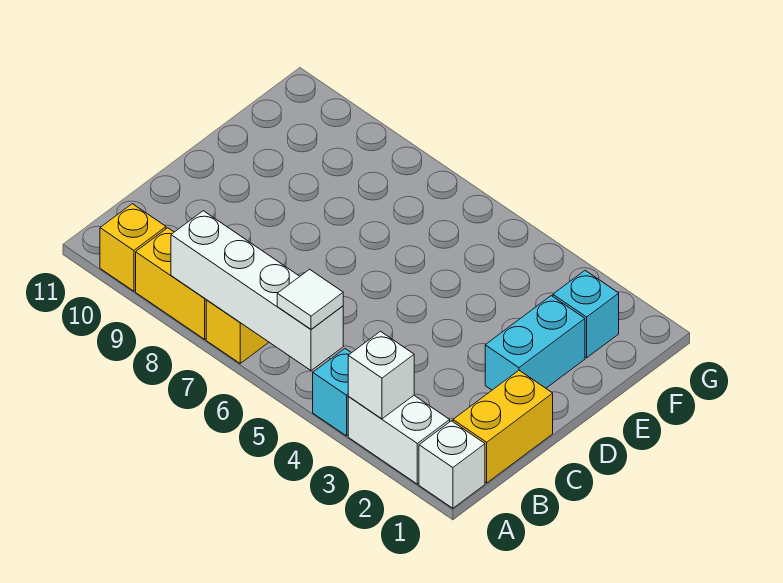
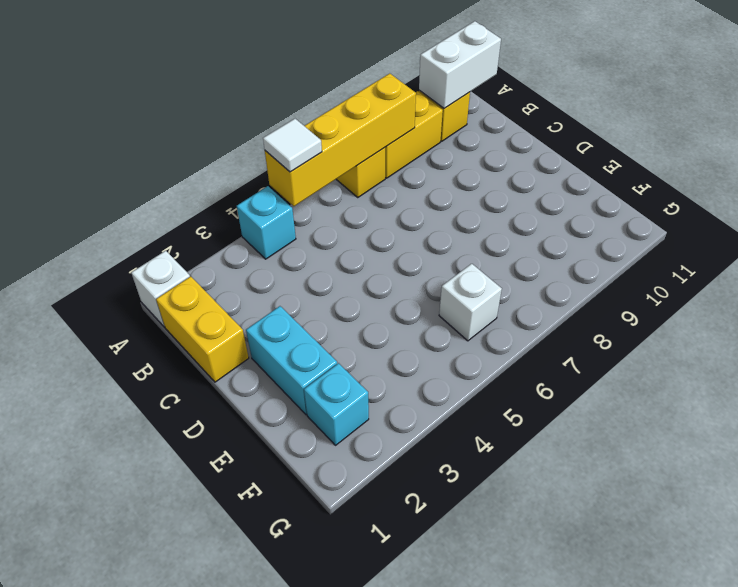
white 1x2 brick [348,396,450,484] -> white 1x2 brick moved to [419,21,501,108]
white 1x1 brick [348,331,414,419] -> white 1x1 brick moved to [439,264,502,341]
white 1x4 brick [171,211,343,371] -> yellow 1x4 brick [265,73,416,206]

